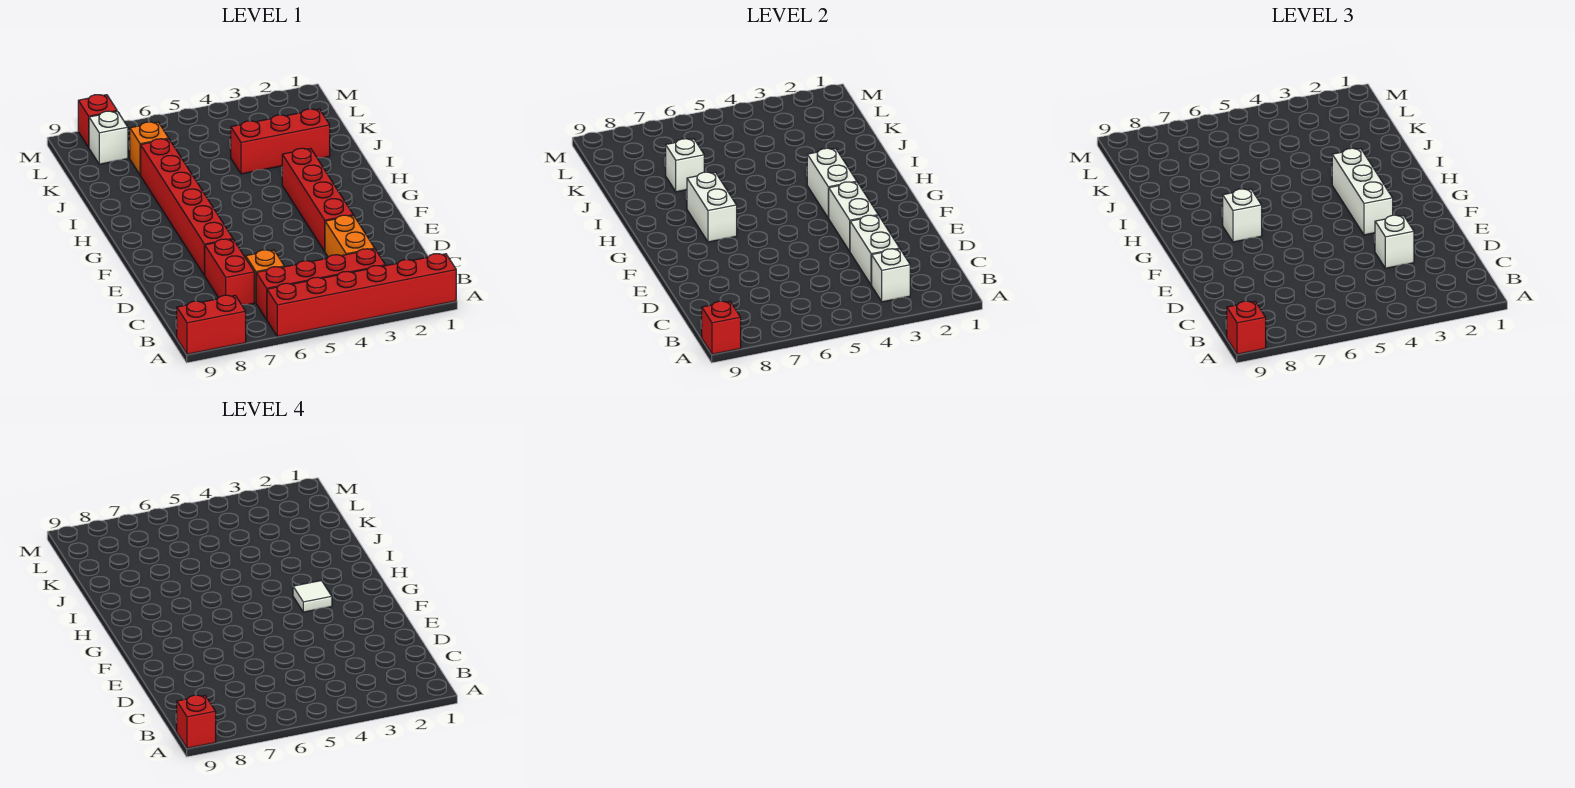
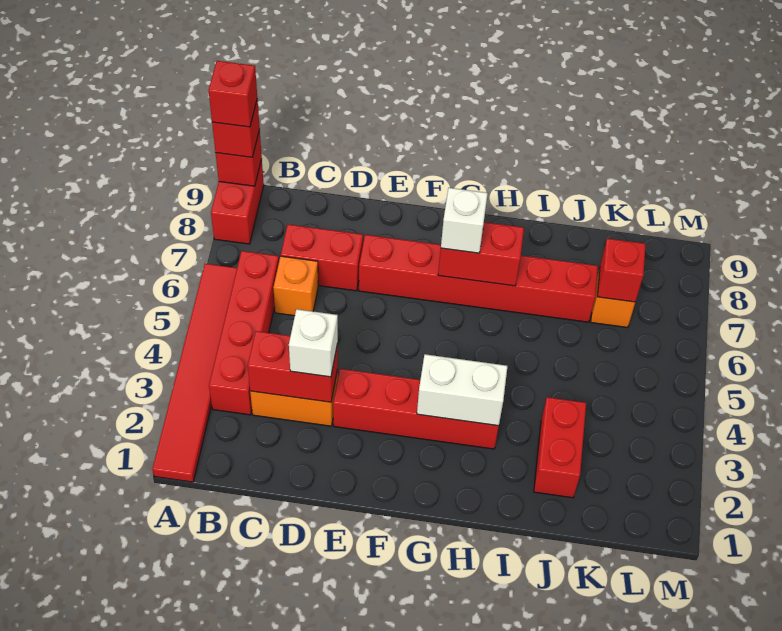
red 1x6 brick [267,254,456,336] -> red 1x6 tile [152,264,237,482]
white 1x1 brick [872,249,910,302] -> none
white 1x2 brick [850,215,900,285] -> red 1x2 brick [248,331,338,402]
white 1x2 brick [829,182,878,251] -> none
white 1x3 brick [1332,148,1393,235] -> none
white 1x1 tile [293,581,332,612] -> none
white 1x2 brick [687,172,737,242] -> red 1x2 brick [438,222,524,286]
red 1x3 brick [231,109,330,174] -> red 1x2 brick [534,397,586,498]
white 1x1 brick [666,139,704,192] -> none
white 1x1 brick [89,111,128,164] -> none
red 1x1 brick [78,95,117,147] -> red 1x1 brick moved to [597,239,646,302]

